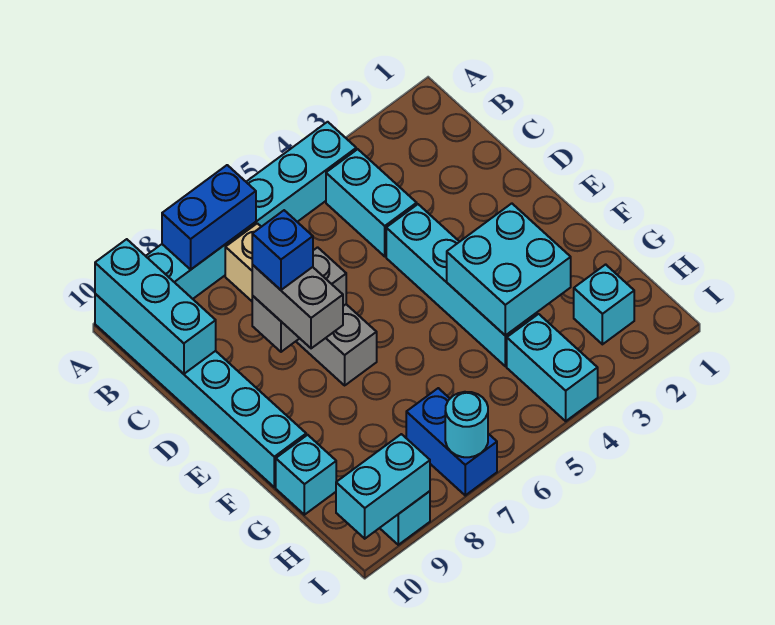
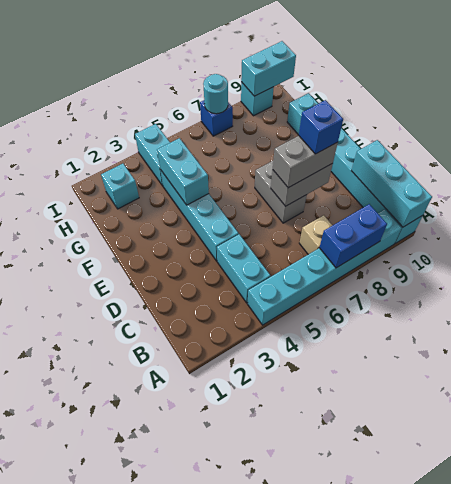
grey 1x2 brick [252,265,343,348] -> grey 1x2 brick turned to [273,136,338,188]
cyan 2x2 brick [447,203,571,336] -> cyan 1x2 brick [157,138,209,205]
blue 1x2 brick [406,388,497,495] -> blue 1x1 brick [200,100,233,136]

